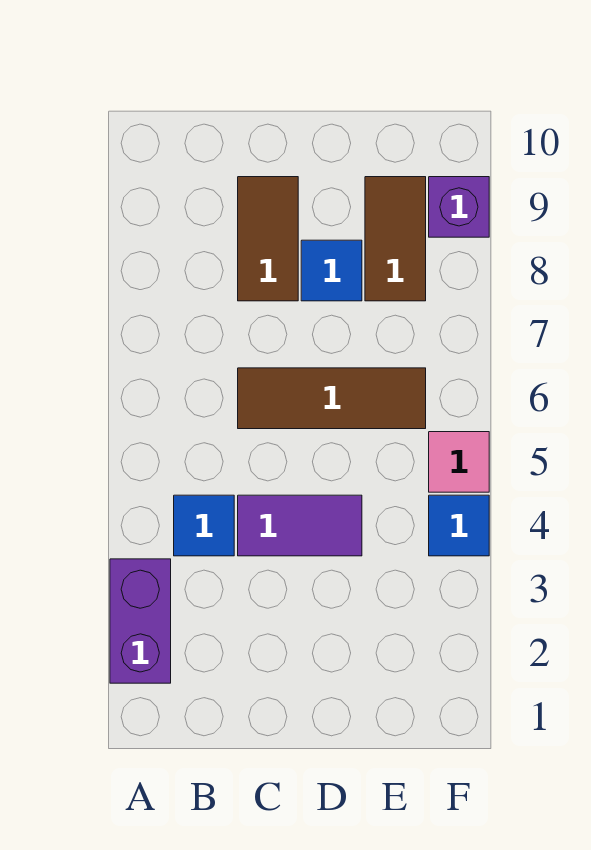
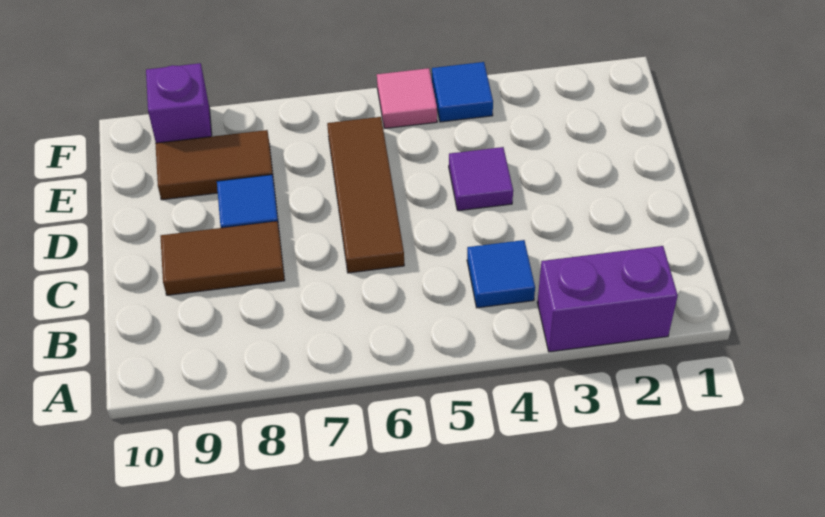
purple 1x2 tile [238,495,362,556] -> purple 1x1 tile [449,147,513,211]

